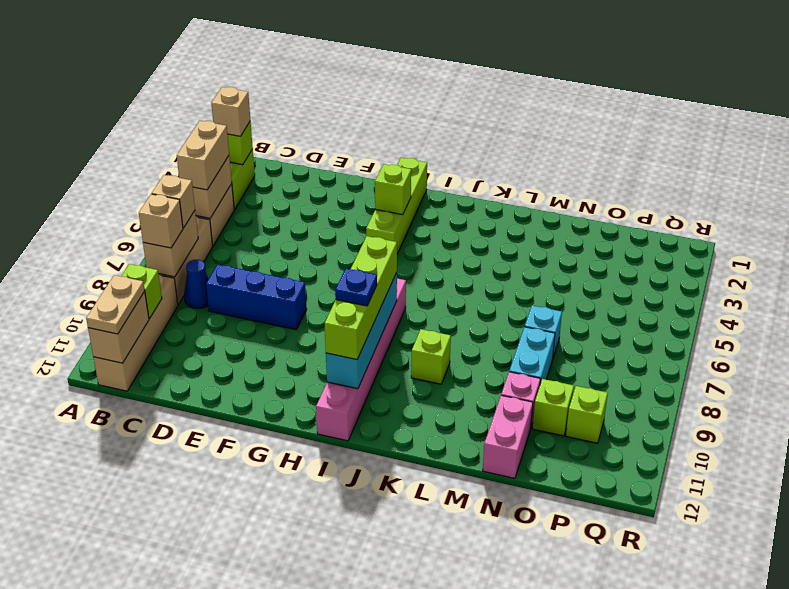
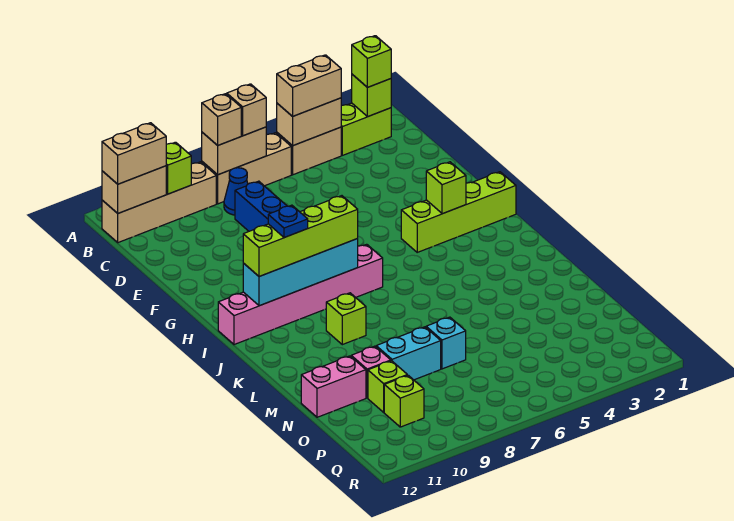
tan 1x1 brick [211,87,250,136] -> lime 1x1 brick [352,36,391,87]
tan 1x2 plate [86,275,145,334] -> tan 1x2 brick [102,123,166,184]

